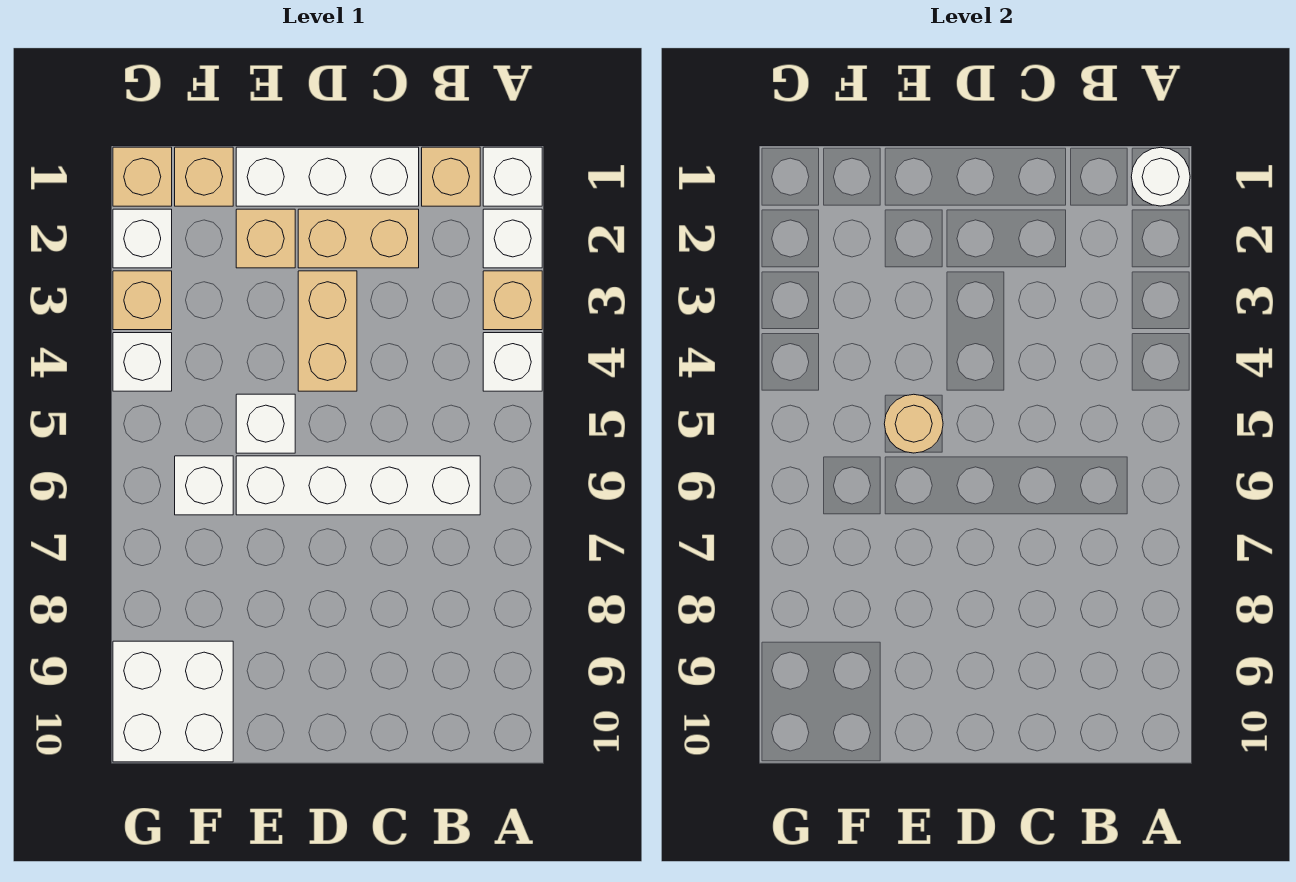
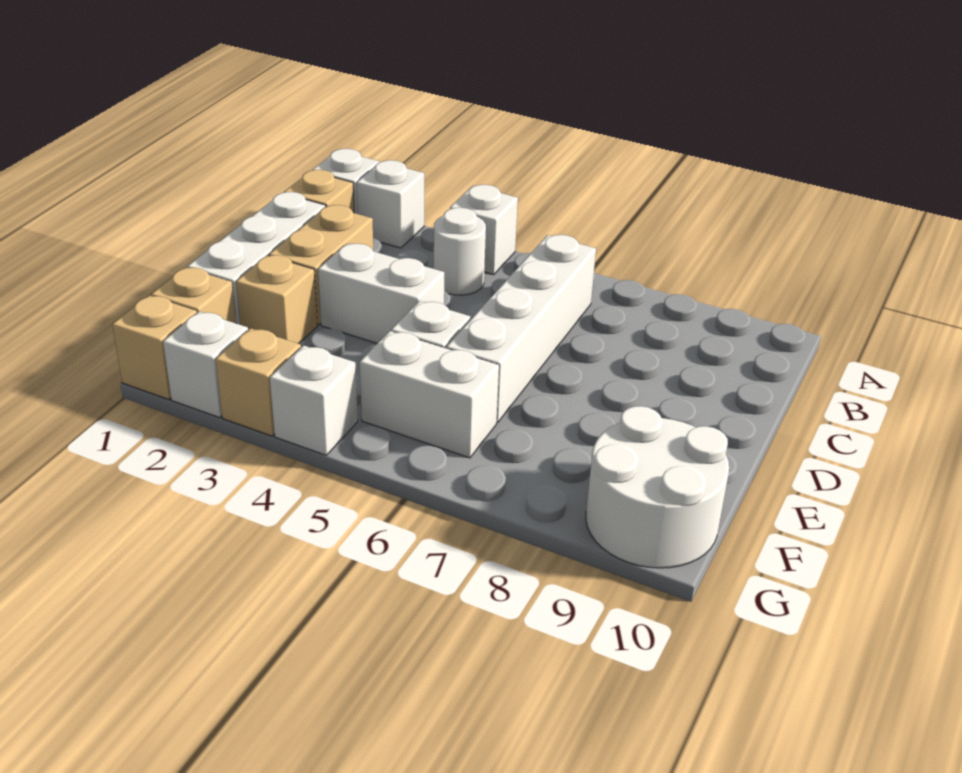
white 1x1 round brick [1131,147,1190,206] -> white 1x1 round brick moved to [434,208,486,295]
tan 1x1 brick [483,271,542,330] -> none
tan 1x2 brick [298,271,357,391] -> white 1x2 brick [318,244,444,343]
tan 1x1 round brick [884,394,943,453] -> none
white 1x1 brick [175,456,233,515] -> white 1x2 brick [360,331,499,458]
white 2x2 brick [113,641,233,762] -> white 2x2 round brick [586,406,729,568]

